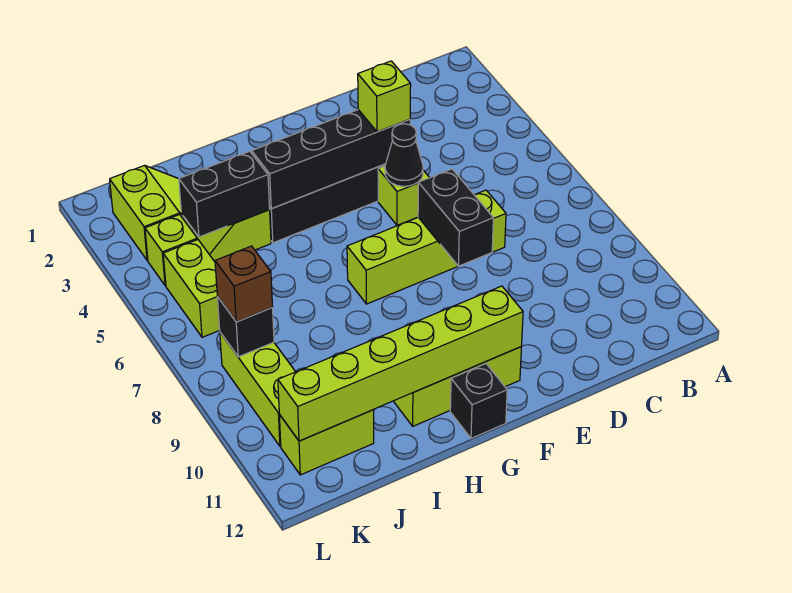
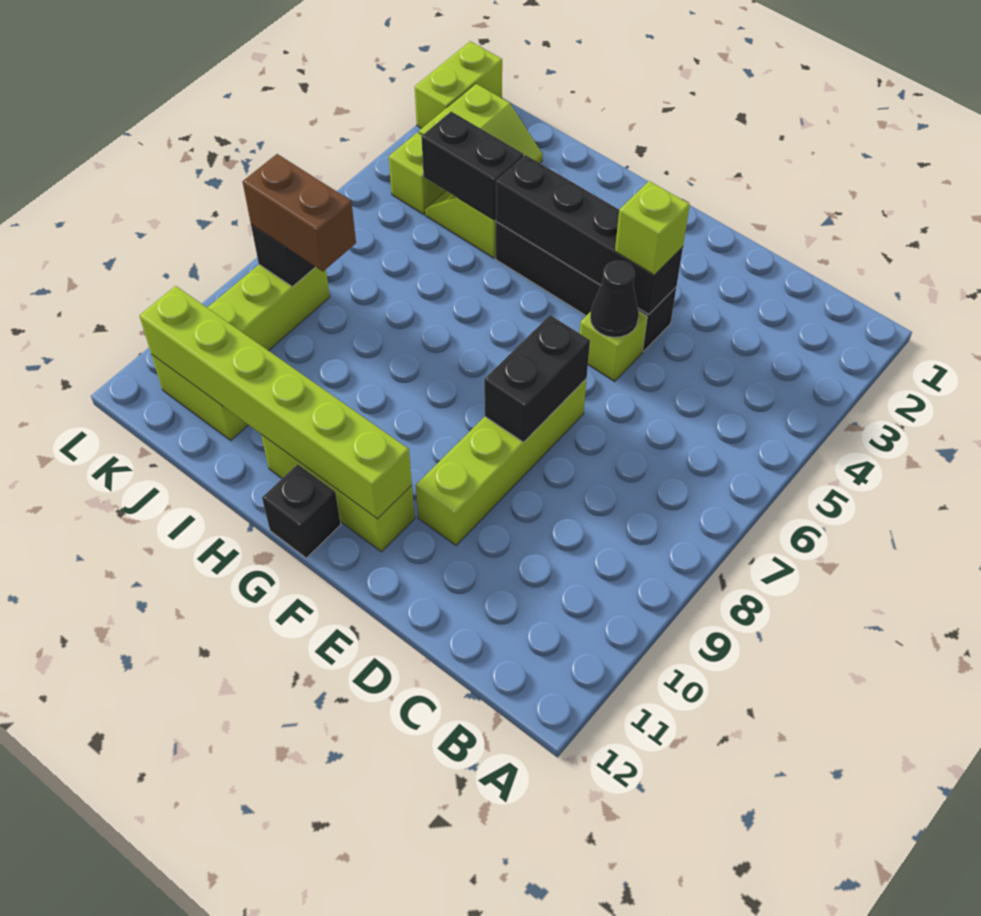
lime 1x4 brick [347,190,506,304] -> lime 1x4 brick turned to [416,379,587,545]
lime 1x2 brick [163,240,220,337] -> lime 1x2 brick moved to [415,41,502,129]
brown 1x1 brick [215,246,272,322] -> brown 1x2 brick [243,154,356,271]

